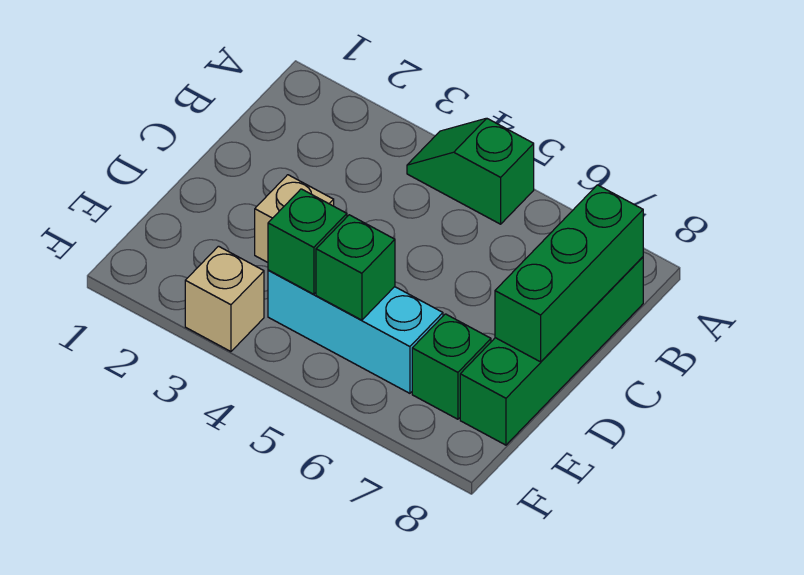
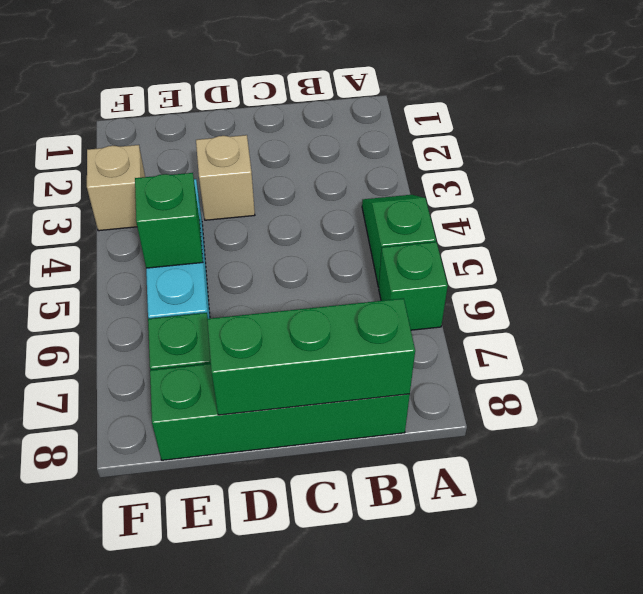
green 1x1 brick [268,189,347,294] -> green 1x1 brick moved to [379,242,448,330]

